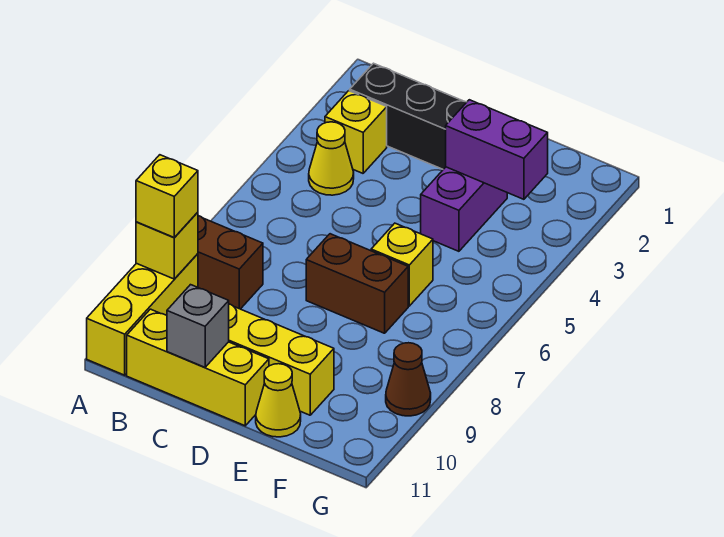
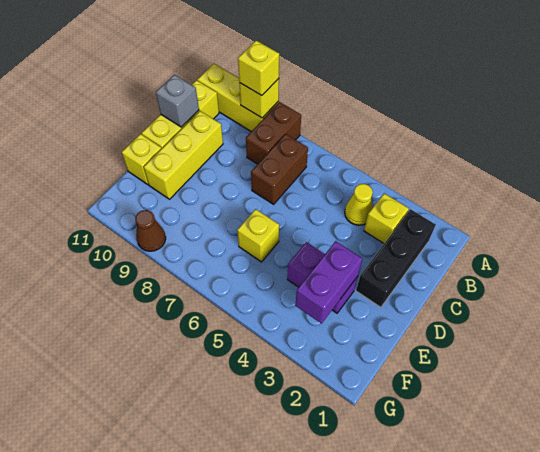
brown 1x2 brick [306,234,408,333] -> brown 1x2 brick moved to [251,134,308,204]
yellow 1x1 cone [256,364,301,437] -> yellow 1x1 brick [122,134,162,185]

